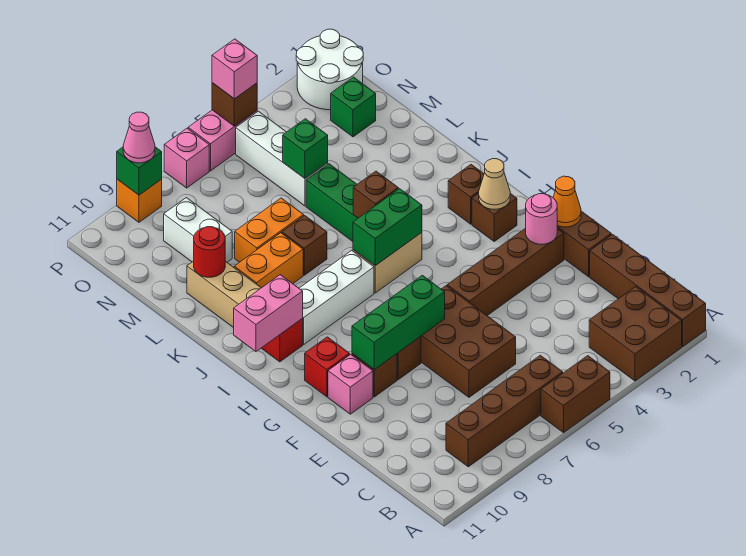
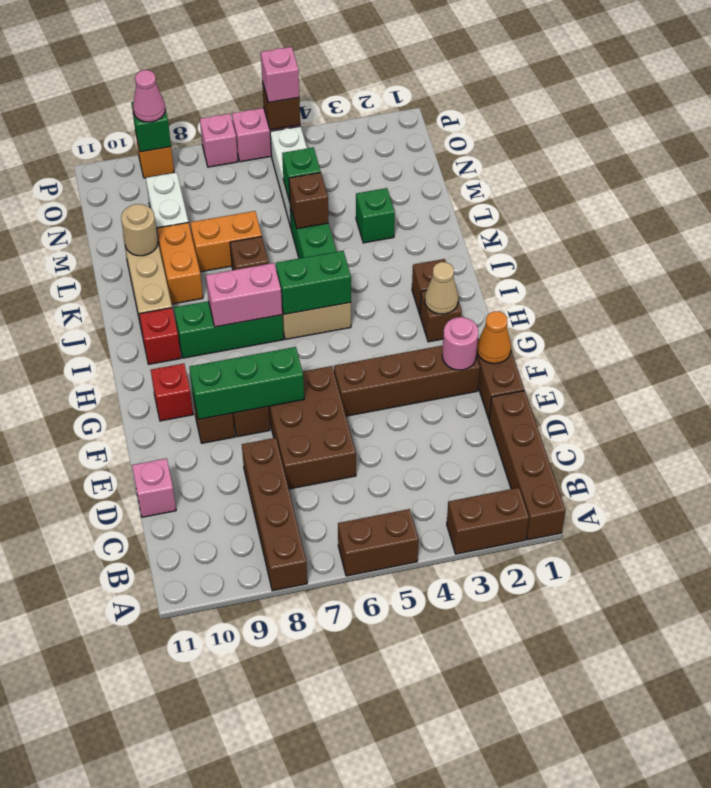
brown 2x2 brick [589,287,682,381] -> brown 1x2 brick [447,488,529,554]
brown 1x4 brick [446,355,563,467] -> brown 1x4 brick turned to [242,438,307,591]
pink 1x1 brick [328,354,373,414] -> pink 1x1 brick moved to [132,458,176,517]
white 1x3 brick [299,250,374,344] -> green 1x3 brick [174,301,284,358]
pink 1x2 brick [234,275,303,351] -> pink 1x2 brick moved to [206,263,282,327]
brown 1x1 brick [353,171,398,218] -> brown 1x1 brick moved to [289,173,329,229]
orange 1x2 brick [234,233,303,288] -> orange 1x2 brick turned to [157,223,203,304]
red 1x1 round brick [194,227,225,277] -> tan 1x1 round brick [121,204,158,256]
green 1x1 brick [331,77,376,137] -> green 1x1 brick moved to [356,188,395,243]
white 2x2 round brick [296,29,363,110] -> none

